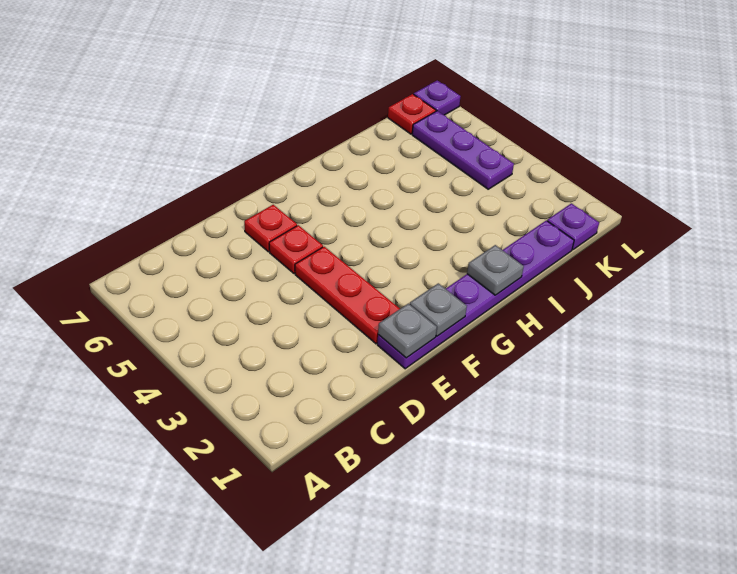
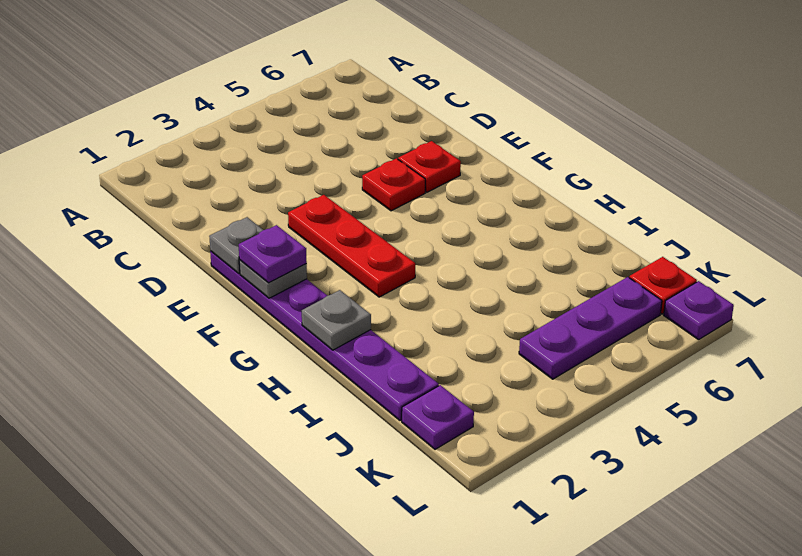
red 1x3 plate [295,247,400,344] -> red 1x3 plate turned to [288,195,415,297]
none -> purple 1x1 plate [239,225,307,283]

